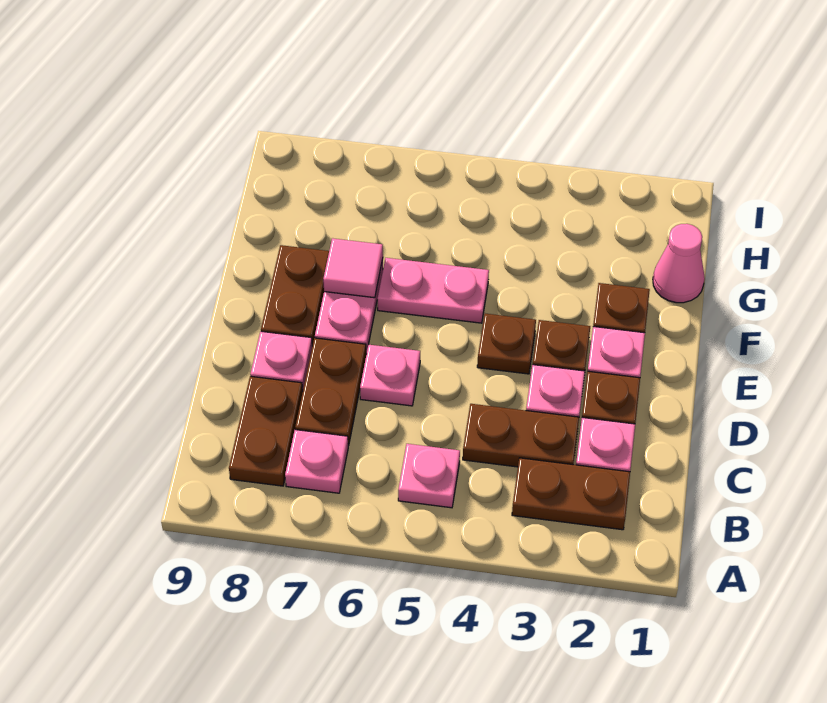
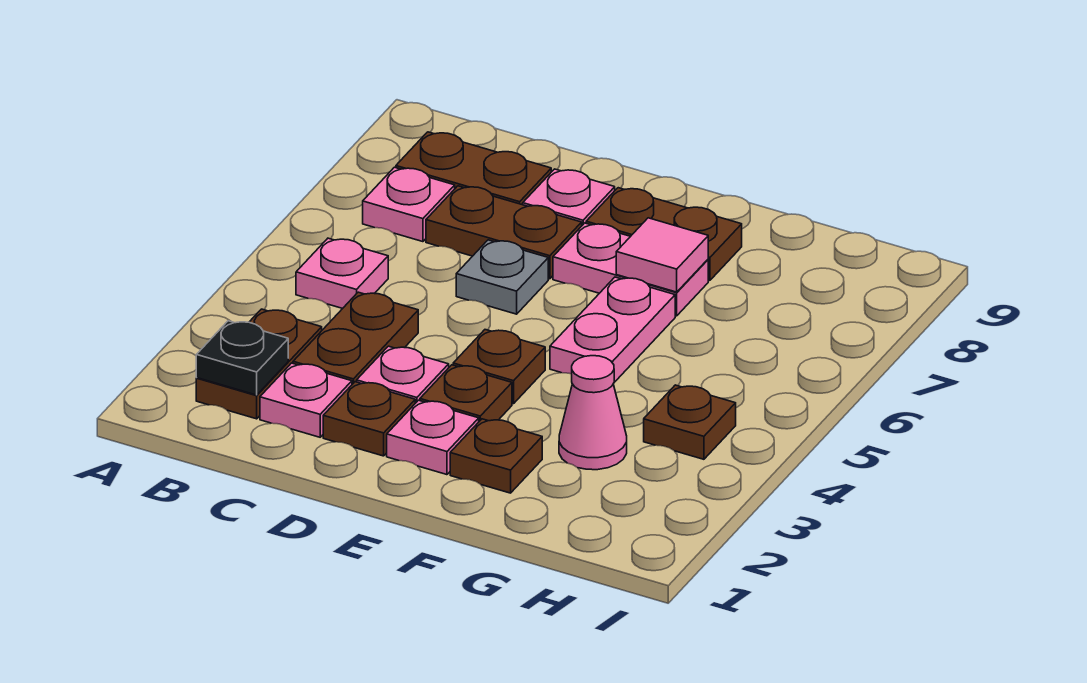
none -> black 1x1 plate [196,321,288,395]
pink 1x1 plate [360,345,420,406] -> grey 1x1 plate [456,240,548,314]
pink 1x1 cone [653,224,705,303] -> pink 1x1 cone moved to [559,356,627,470]
none -> brown 1x1 plate [644,385,736,459]

